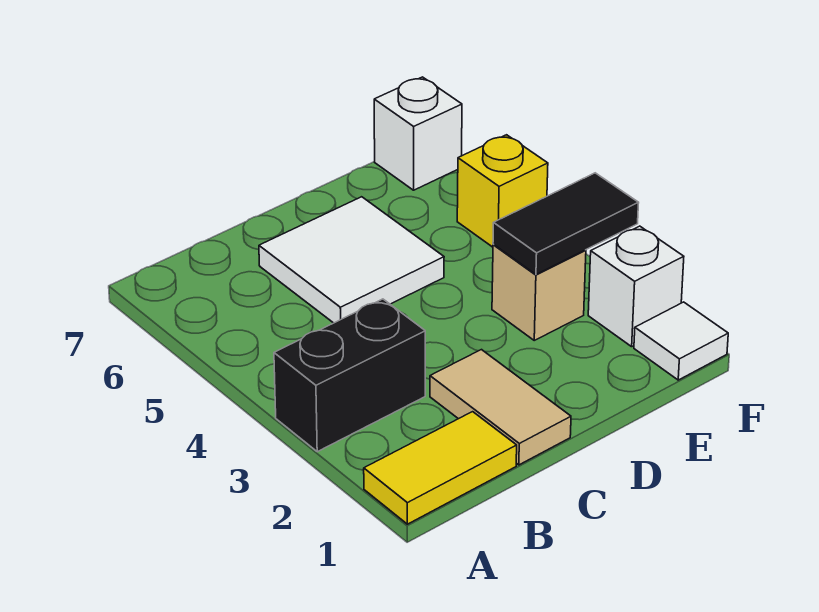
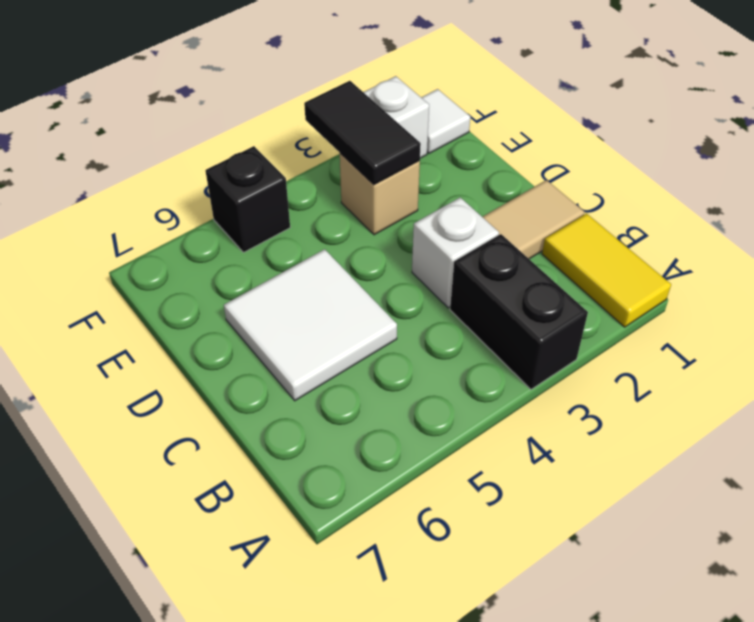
yellow 1x1 brick [457,135,548,247] -> black 1x1 brick [205,146,290,252]
white 1x1 brick [374,77,462,190] -> white 1x1 brick moved to [412,197,499,308]

